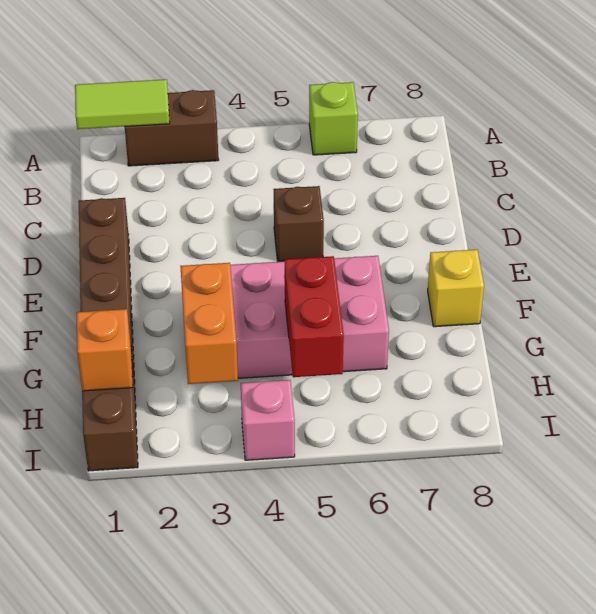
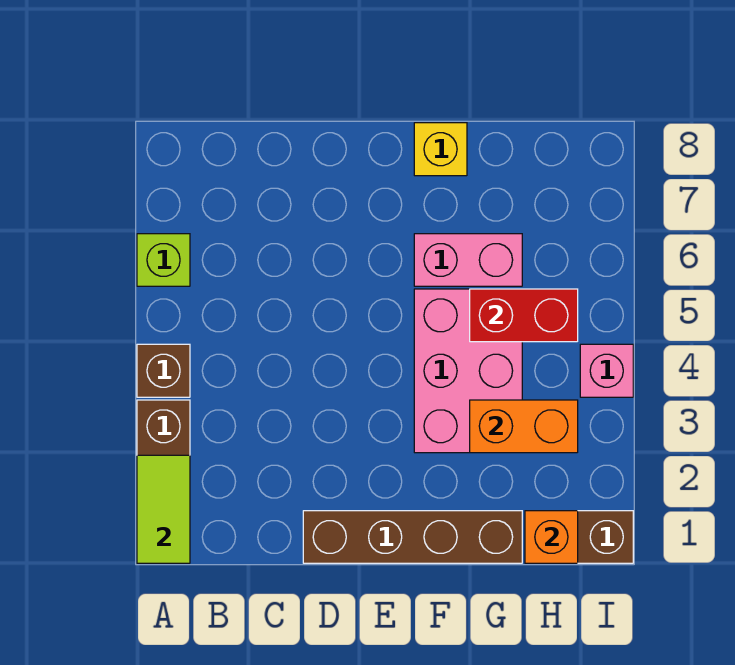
brown 1x1 brick [274,186,324,262] -> brown 1x1 brick moved to [137,344,190,397]

